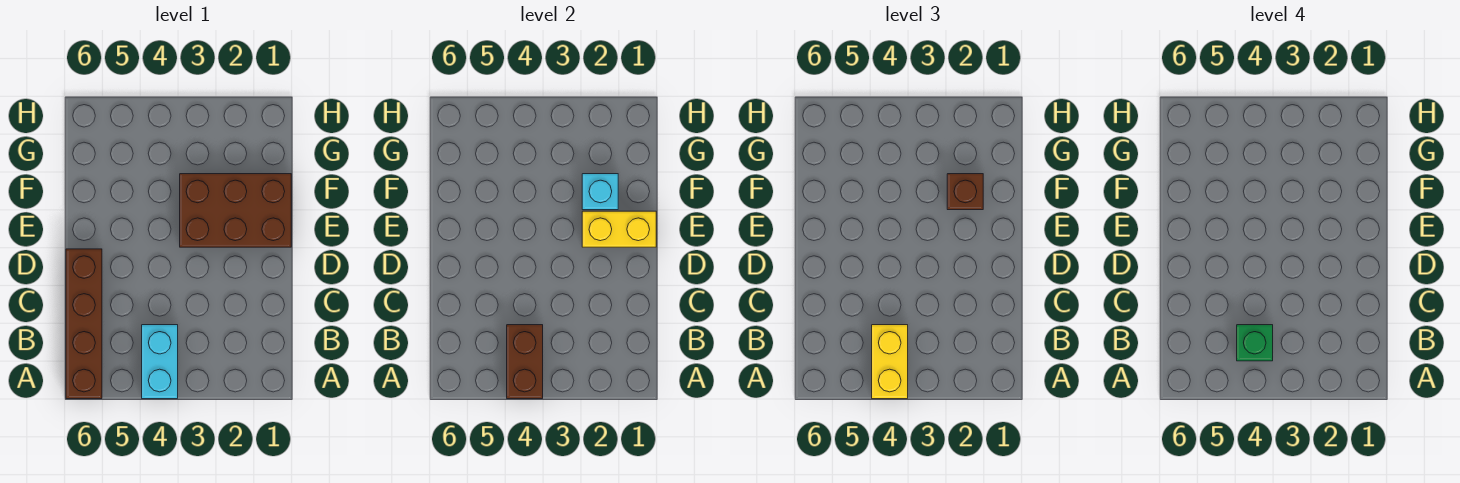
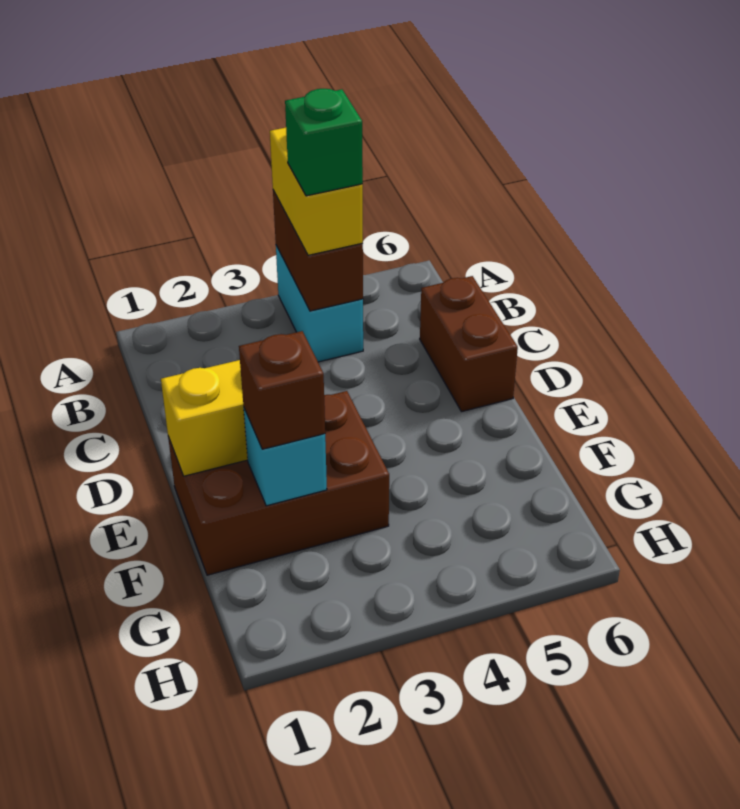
brown 1x4 brick [66,249,102,399] -> brown 1x2 brick [420,276,518,412]

